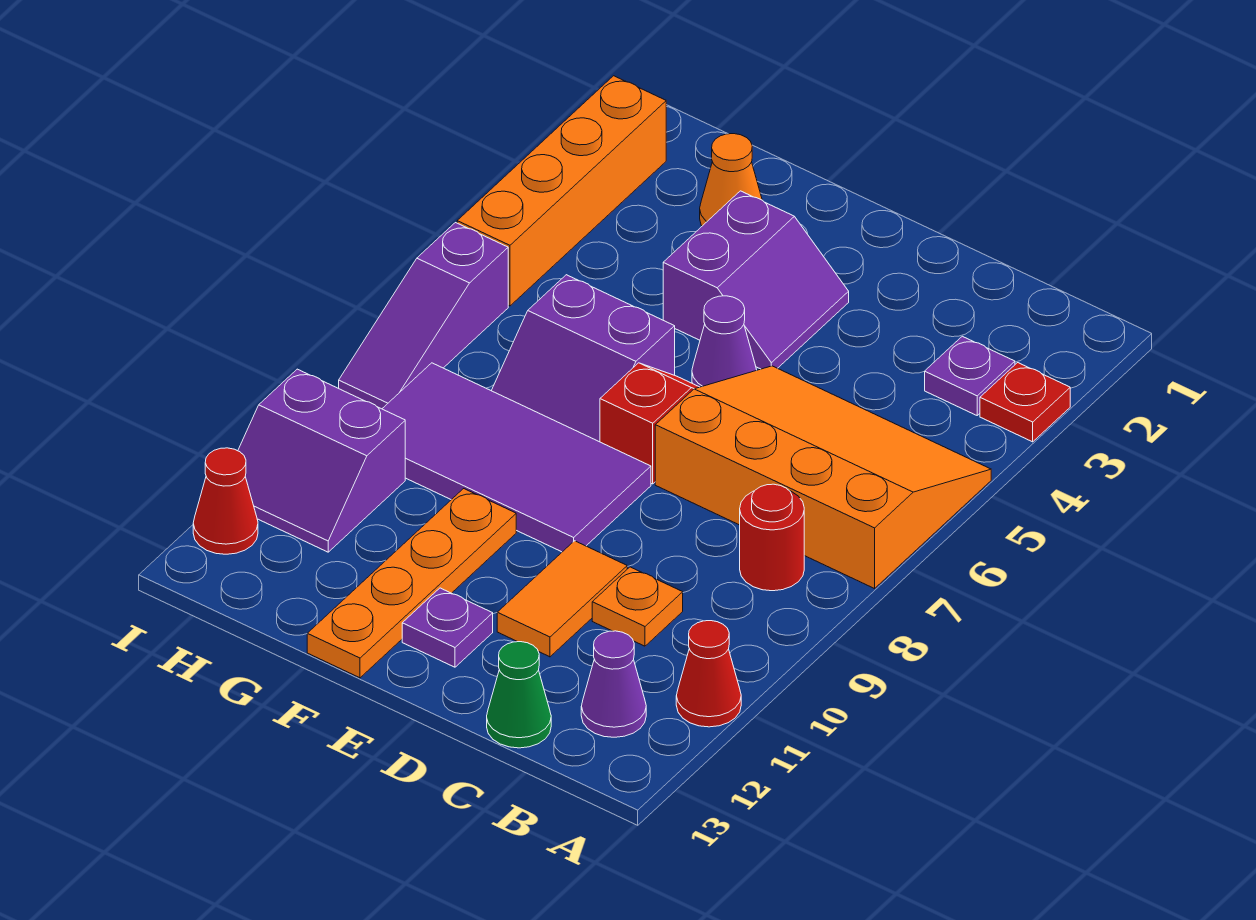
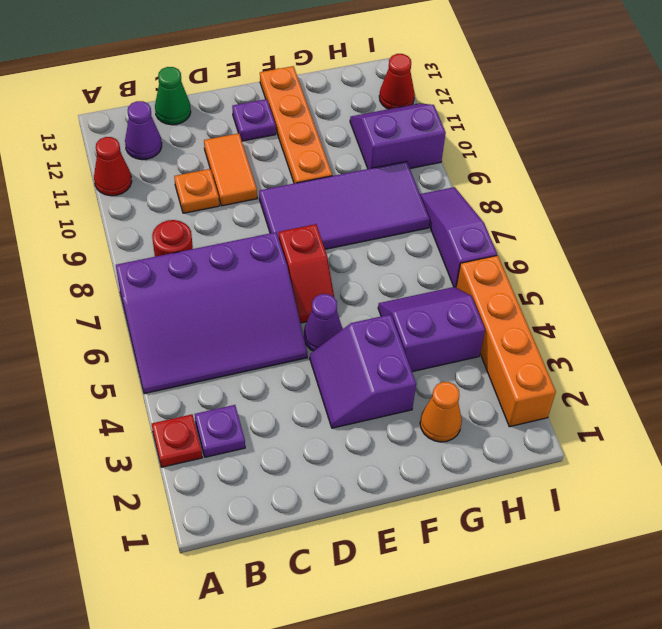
orange 3x4 slope [655,366,991,589] -> purple 3x4 slope [116,232,307,394]
purple 2x2 slope [491,275,675,442] -> purple 2x2 slope moved to [378,287,485,372]

